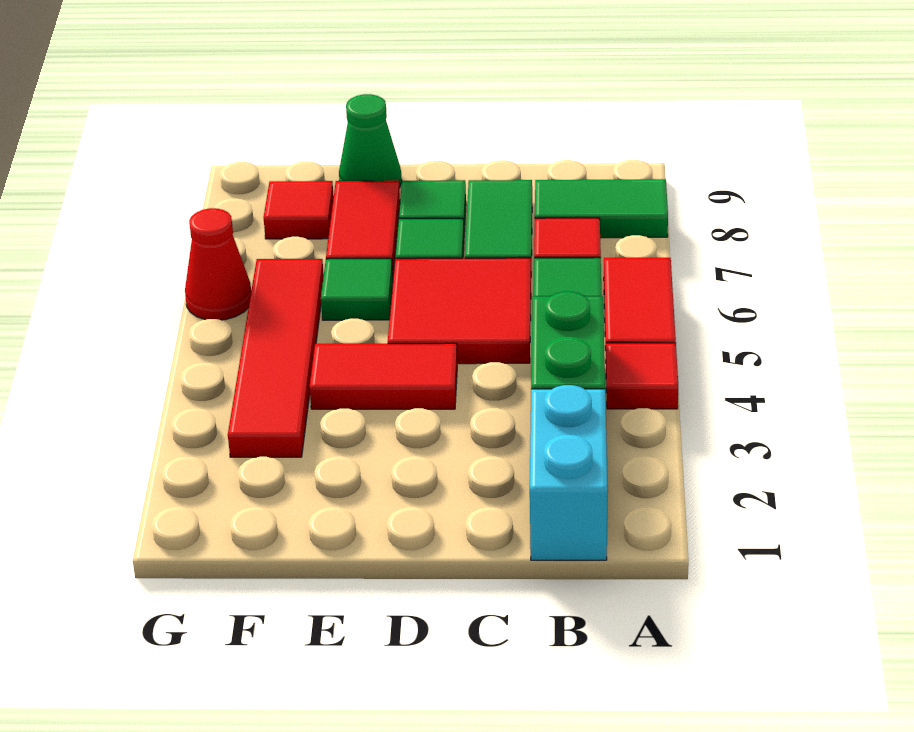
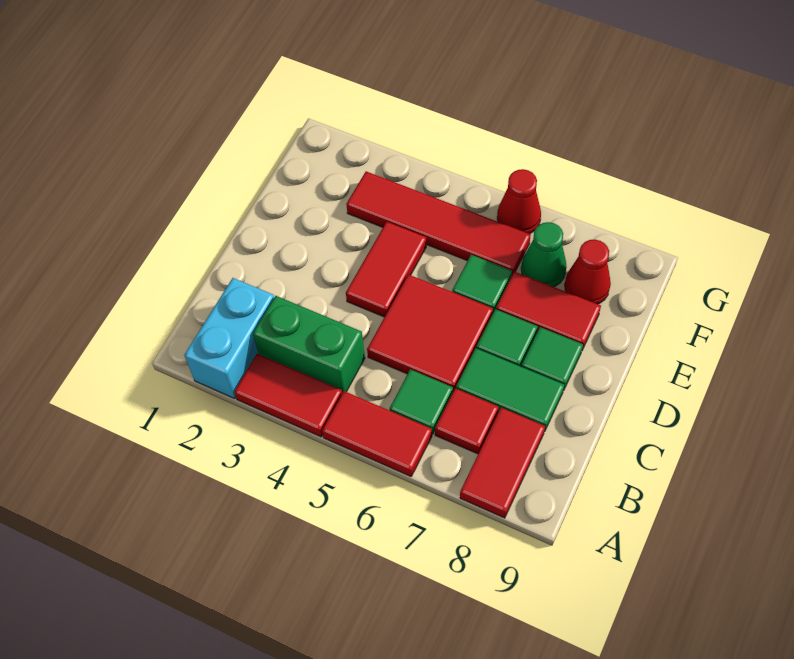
red 1x1 tile [606,343,678,409] -> red 1x2 tile [234,354,342,437]
green 1x2 tile [535,179,668,238] -> red 1x2 tile [460,408,545,518]
cyan 1x2 brick [530,385,608,560] -> cyan 1x2 brick turned to [184,278,274,399]
green 1x1 cone [339,94,402,188] -> green 1x1 cone moved to [521,222,566,287]
red 1x1 tile [264,181,334,239] -> red 1x1 cone [565,240,611,304]

